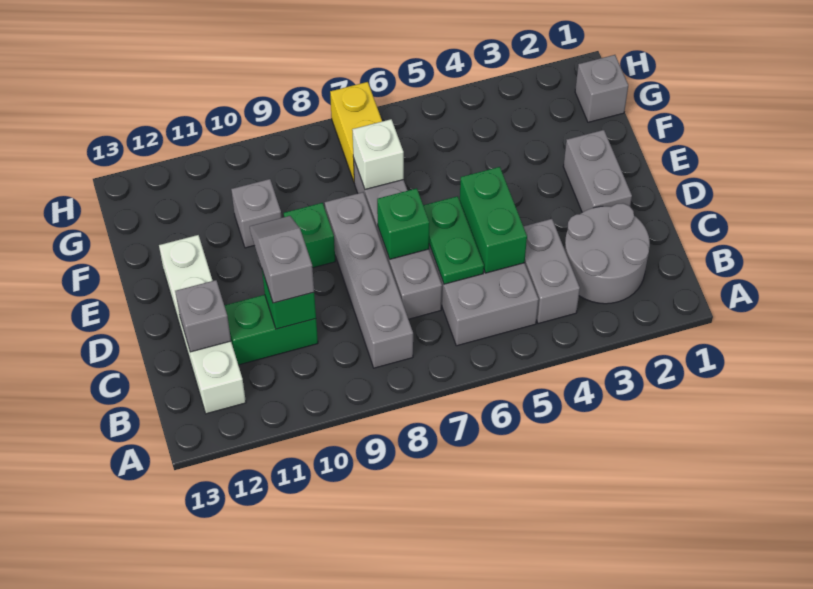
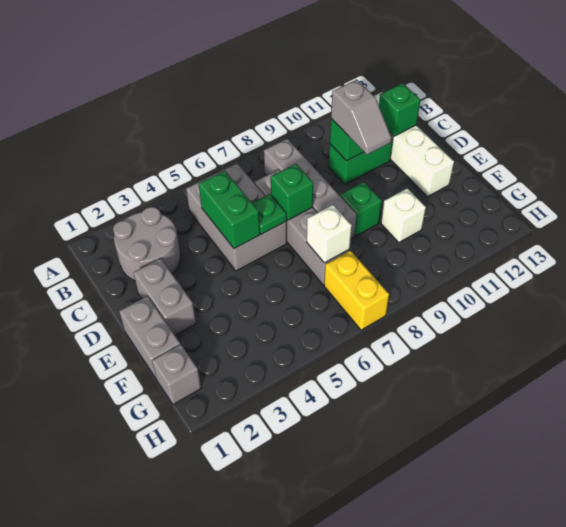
grey 1x2 brick [523,219,580,324] -> grey 1x2 brick moved to [119,296,180,378]
green 1x2 plate [423,196,484,284] -> green 1x1 plate [252,194,287,234]
grey 1x1 brick [175,280,231,352] -> green 1x1 brick [379,83,420,136]
grey 1x1 brick [231,179,282,248] -> white 1x1 brick [381,188,426,243]

